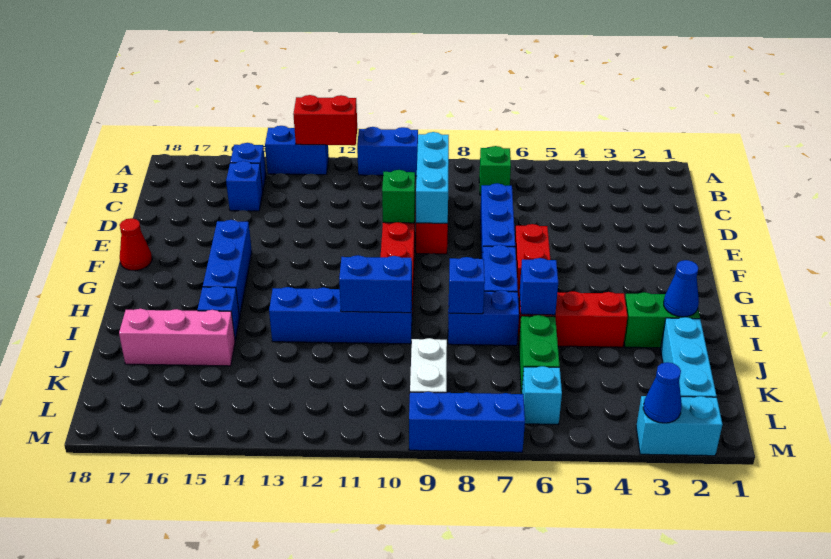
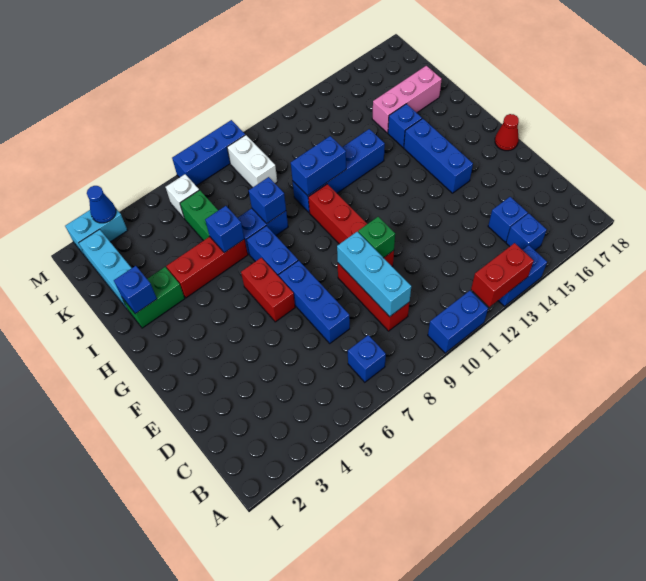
green 1x1 brick [479,146,511,195] -> blue 1x1 brick [348,335,386,382]
blue 1x1 cone [664,260,699,317] -> blue 1x1 brick [114,266,157,314]
cyan 1x1 brick [522,366,562,424] -> white 1x1 brick [166,174,199,218]

